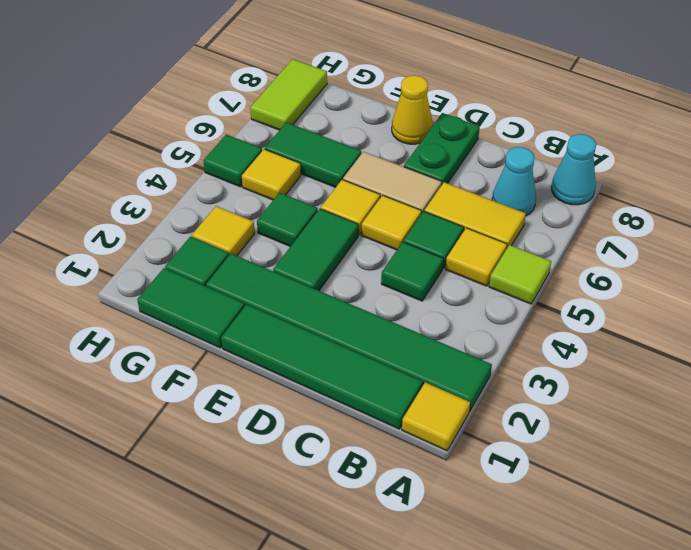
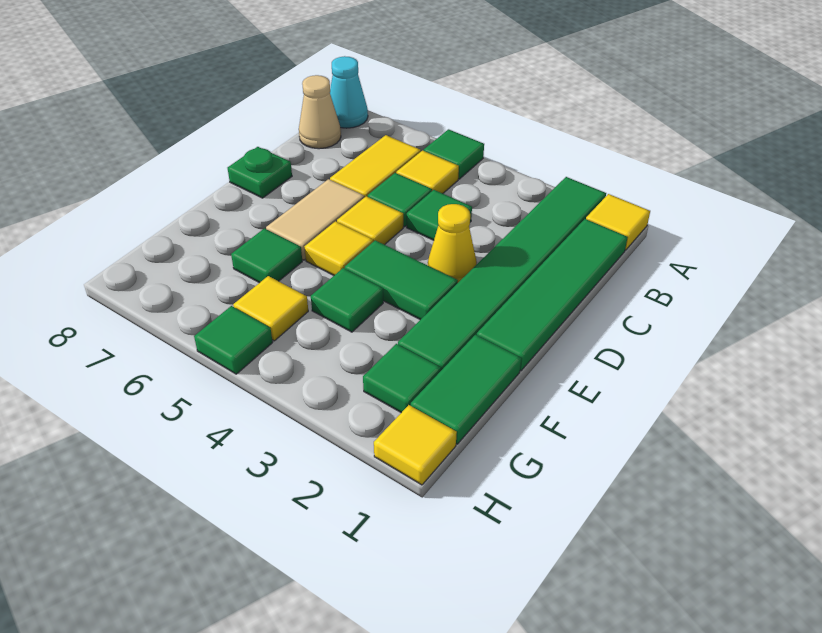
lime 1x1 tile [489,245,551,304] -> green 1x1 tile [424,129,484,179]
cyan 1x1 cone [492,147,536,216] -> none
none -> tan 1x1 cone [299,75,341,149]
green 1x2 plate [404,113,480,184] -> green 1x1 plate [228,147,292,198]
yellow 1x1 cone [392,75,433,144] -> yellow 1x1 cone moved to [428,204,477,282]
green 1x2 tile [265,122,361,187] -> green 1x1 tile [231,228,302,283]
yellow 1x1 tile [192,206,255,256] -> yellow 1x1 tile moved to [374,405,457,485]
lime 1x2 tile [250,59,327,130] -> none

